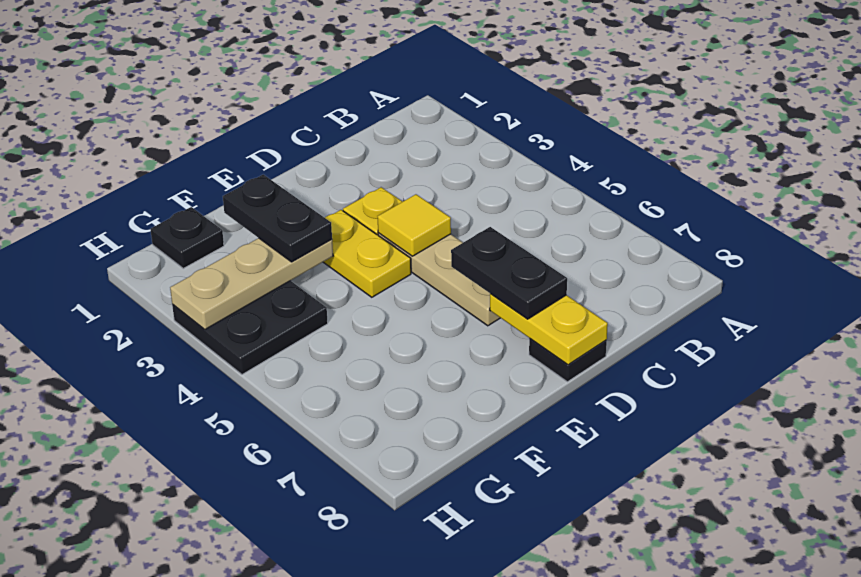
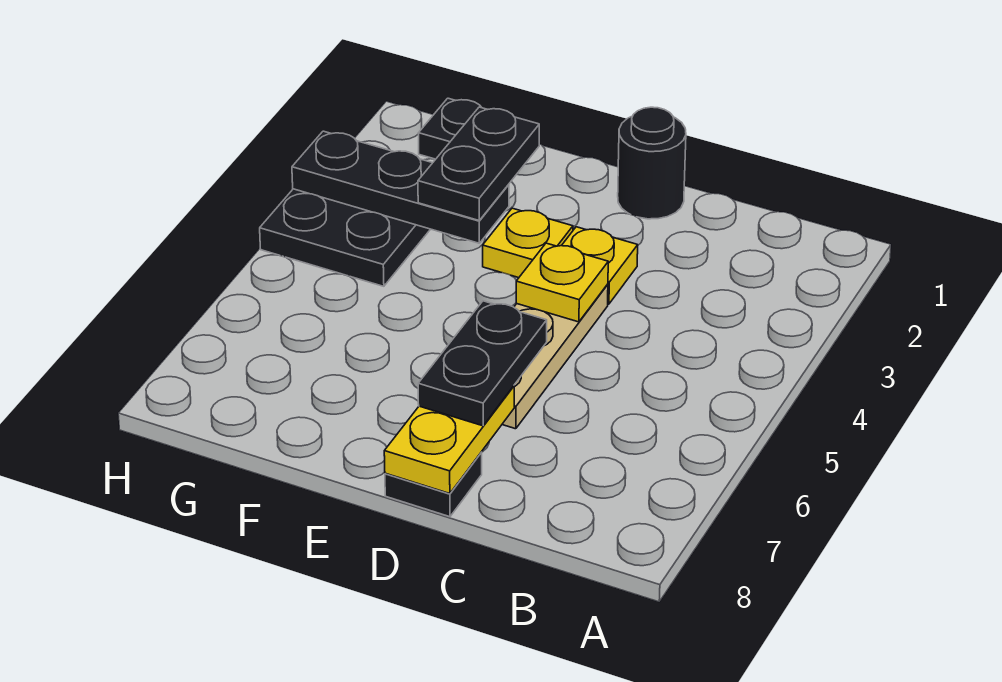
none -> black 1x1 round brick [618,107,686,219]
yellow 1x1 tile [378,194,451,256] -> yellow 1x1 plate [516,243,608,322]
yellow 1x2 plate [323,210,411,297] -> yellow 1x1 plate [483,208,573,278]
tan 1x3 plate [170,238,333,329] -> black 1x3 plate [292,131,509,243]

